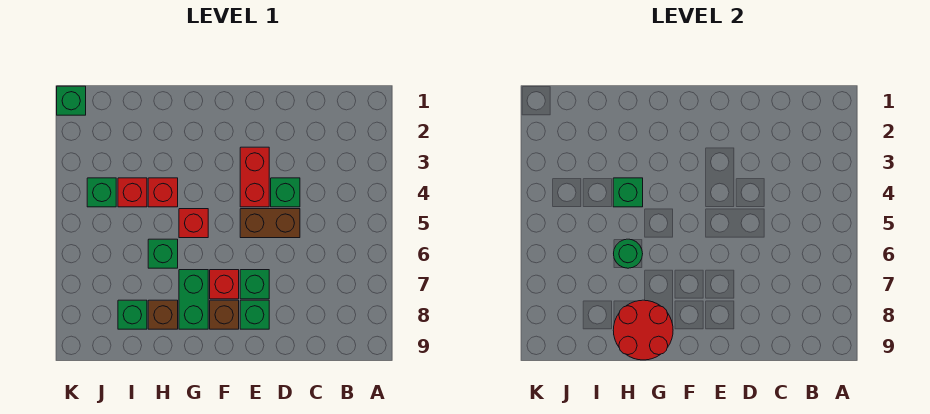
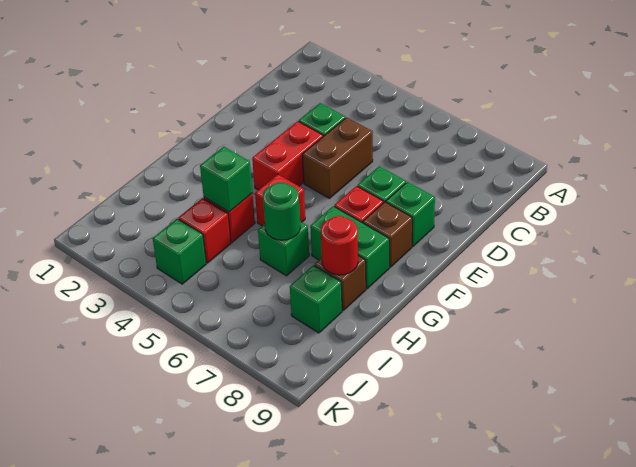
red 1x2 brick [240,147,269,207] -> red 1x2 brick turned to [252,121,323,190]
red 2x2 round brick [613,300,673,360] -> red 1x1 round brick [321,216,358,275]
green 1x1 brick [57,86,86,115] -> none

